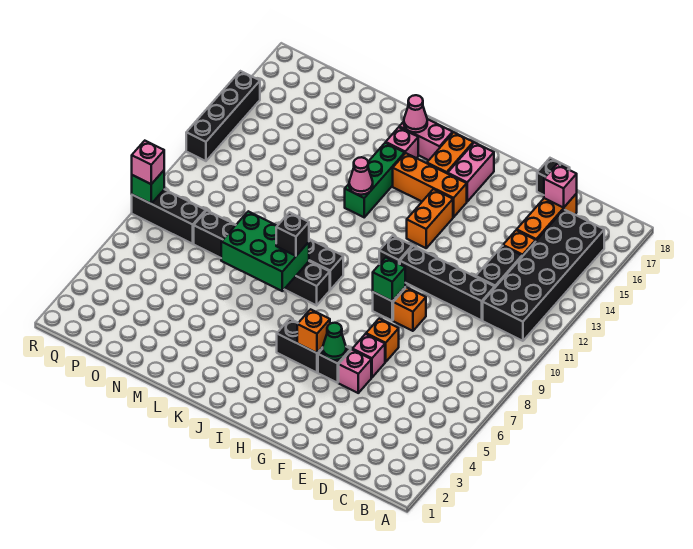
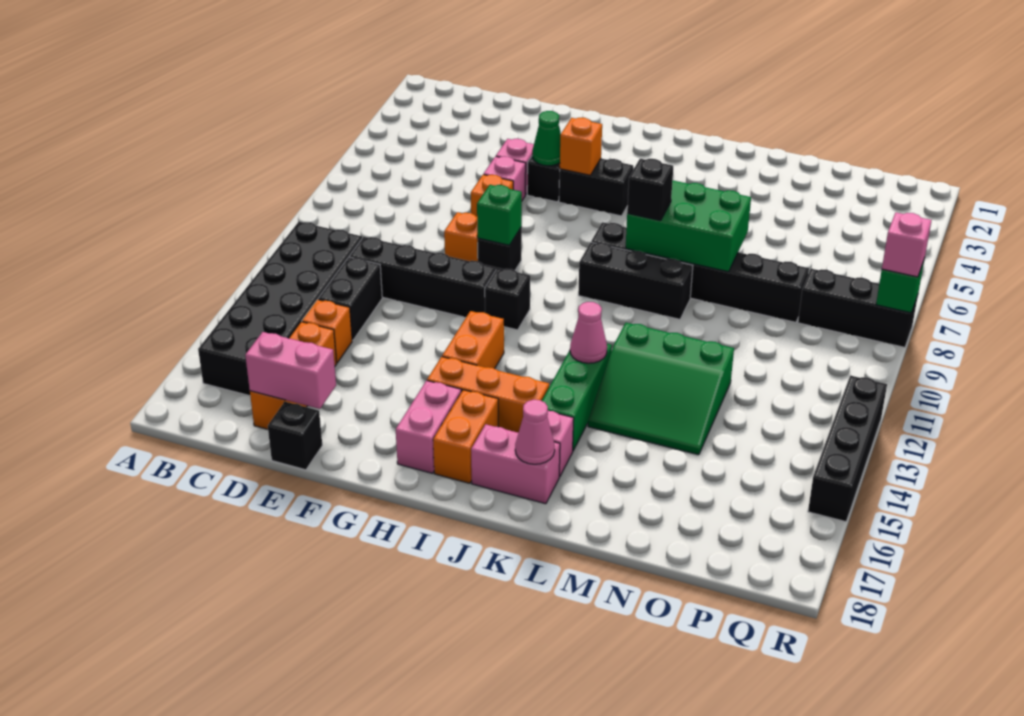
pink 1x1 brick [544,164,577,208] -> pink 1x2 brick [245,332,336,409]
none -> green 3x3 slope [588,323,734,455]

